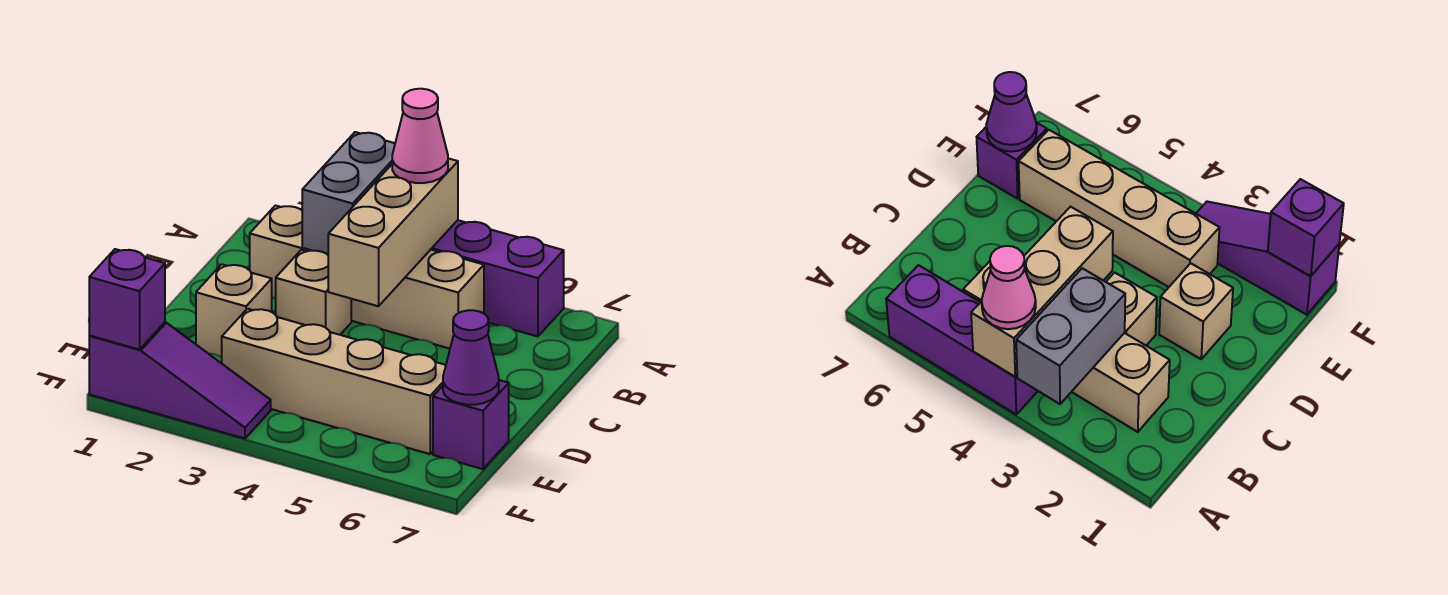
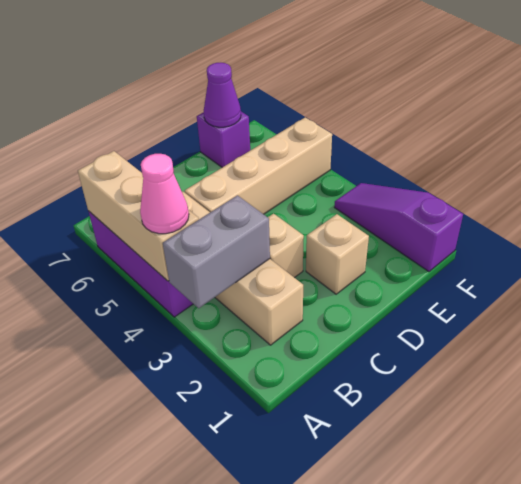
tan 1x3 brick [328,158,458,306] -> tan 1x3 brick turned to [78,151,199,281]
tan 1x4 brick [222,309,446,454] -> tan 1x4 brick turned to [185,117,332,214]
purple 1x1 brick [89,249,165,350] -> none

